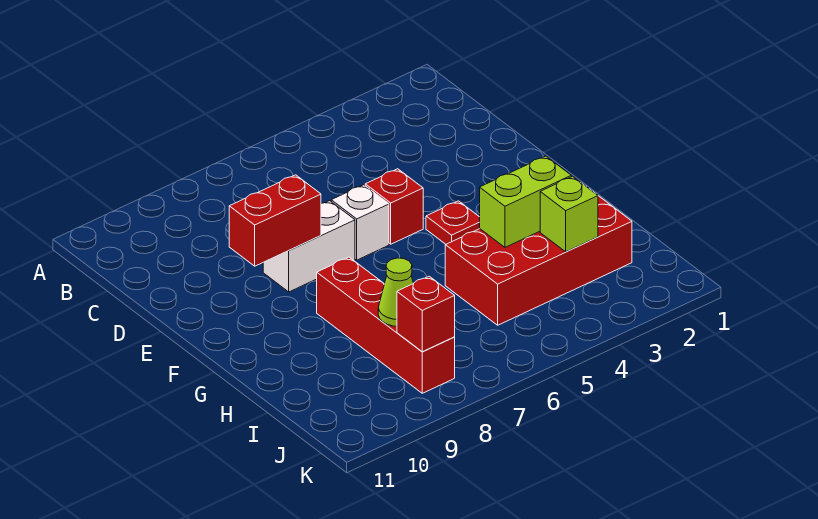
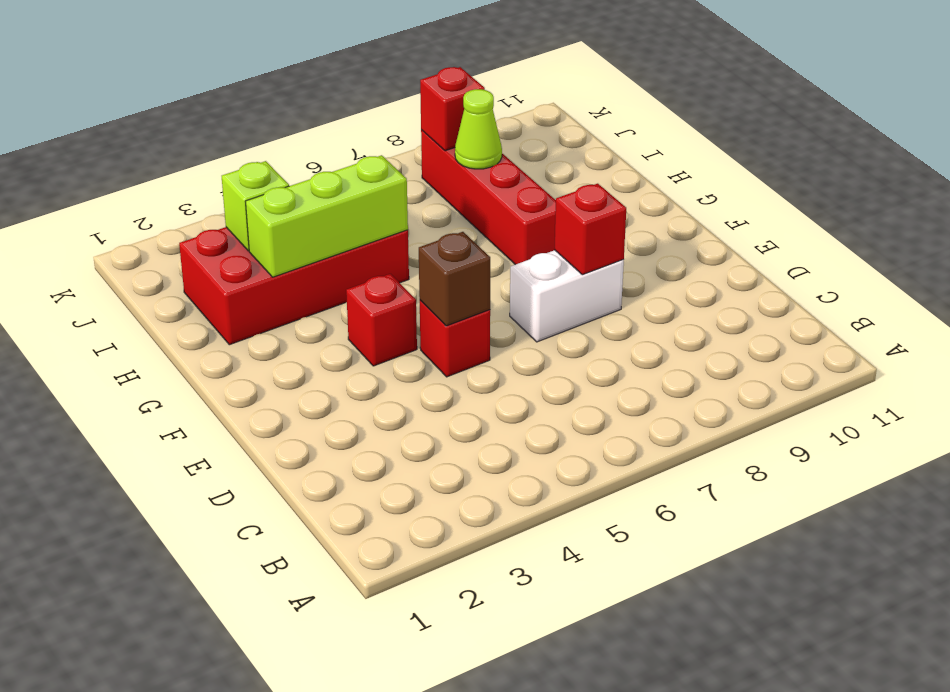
none -> brown 1x1 brick [419,232,490,326]
white 1x1 brick [331,185,389,260] -> none
red 1x2 brick [229,175,321,266] -> red 1x1 brick [554,184,626,275]
red 1x1 plate [426,201,480,244] -> red 1x1 brick [346,274,417,366]
lime 1x2 brick [480,156,571,247] -> lime 1x3 brick [245,155,408,277]

